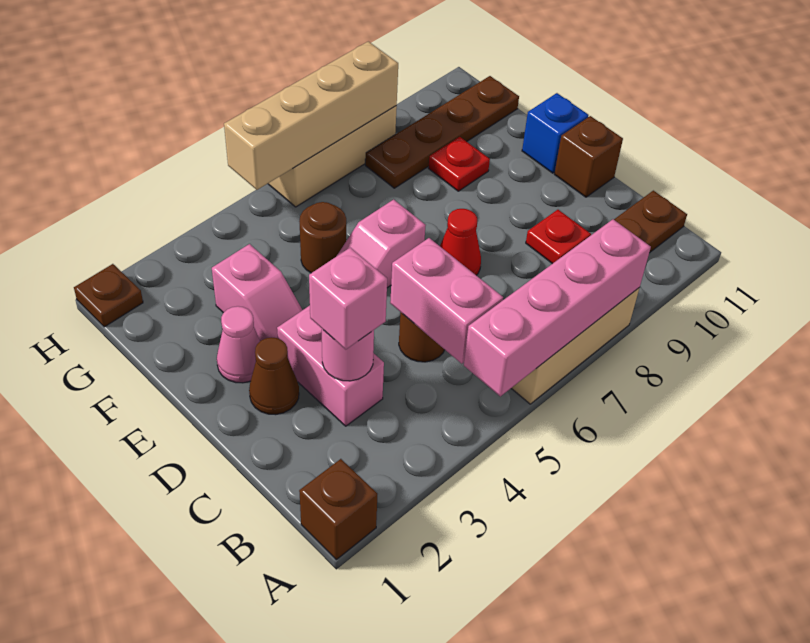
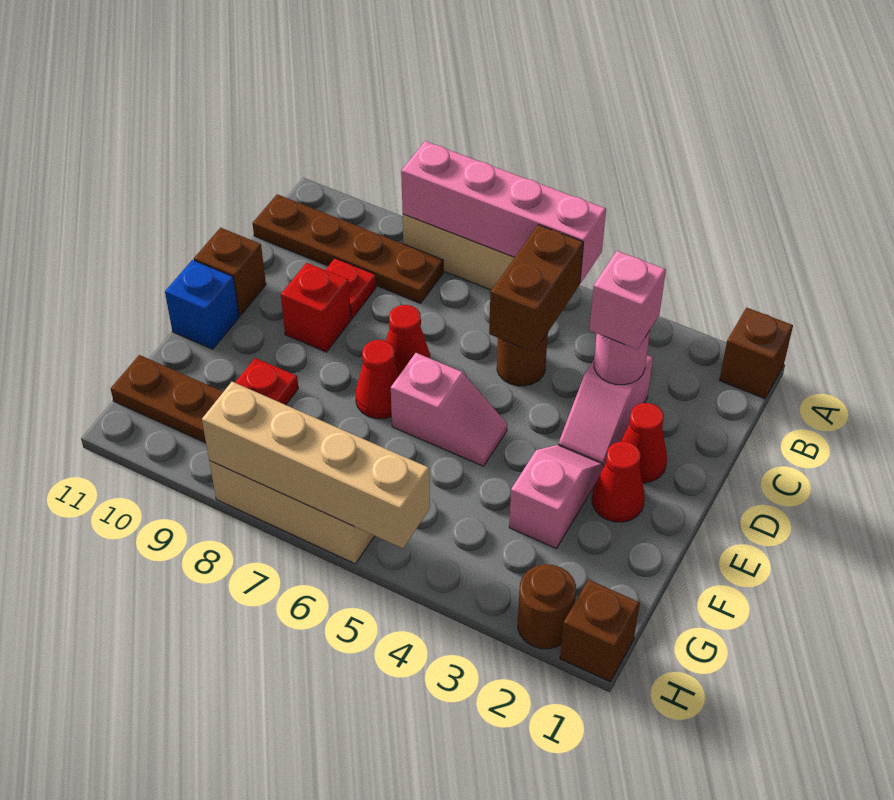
pink 1x2 brick [390,238,503,364] -> brown 1x2 brick [489,225,583,352]
pink 1x2 brick [277,306,384,426] -> pink 1x2 slope [558,355,653,466]
brown 1x1 cone [249,337,299,415] -> red 1x1 cone [620,403,667,483]
none -> red 1x1 brick [281,263,351,352]
pink 1x1 cone [217,306,260,383] -> red 1x1 cone [592,442,645,522]
none -> red 1x1 cone [356,340,399,419]
brown 1x1 round brick [299,202,346,273] -> brown 1x1 round brick moved to [518,564,576,649]
brown 1x1 plate [74,264,143,327] -> brown 1x1 brick [560,580,640,682]

